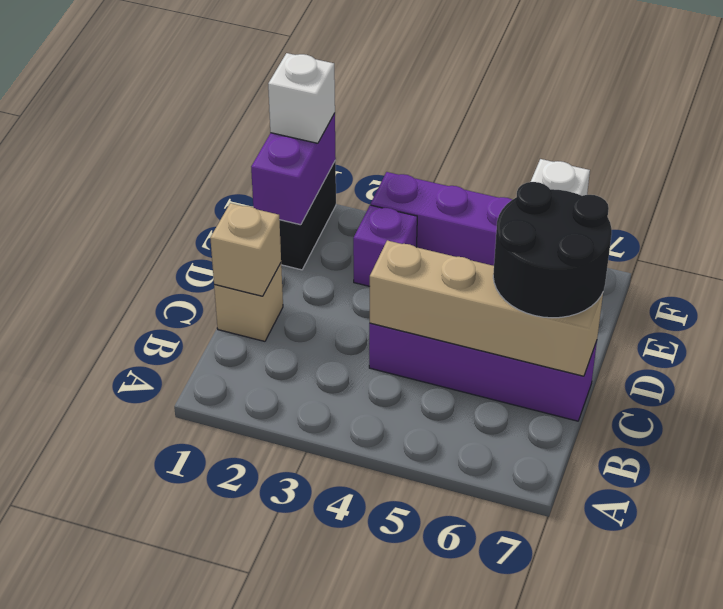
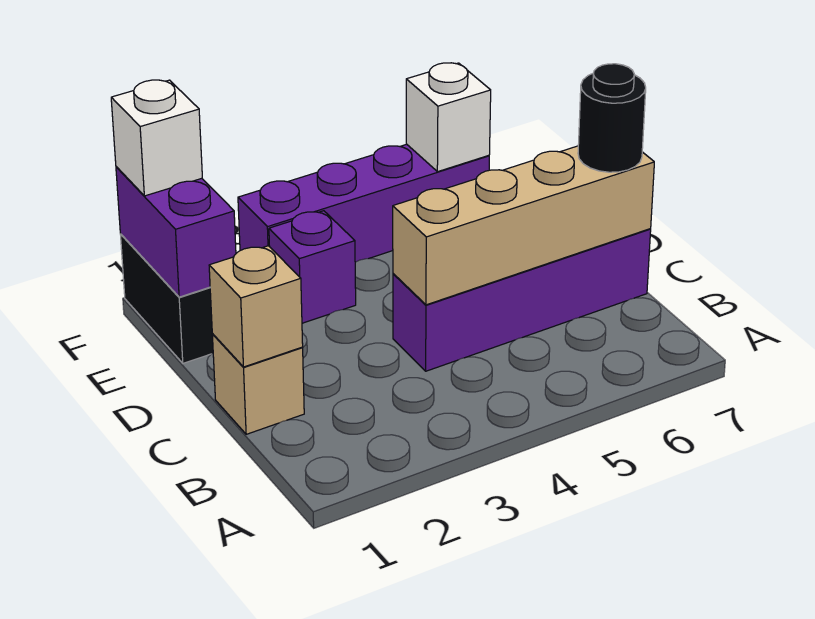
black 2x2 round brick [493,182,612,318] -> black 1x1 round brick [578,64,646,172]

